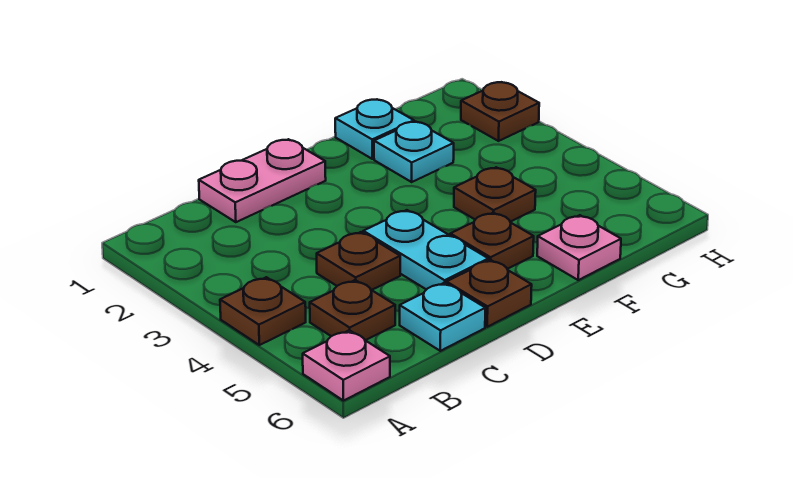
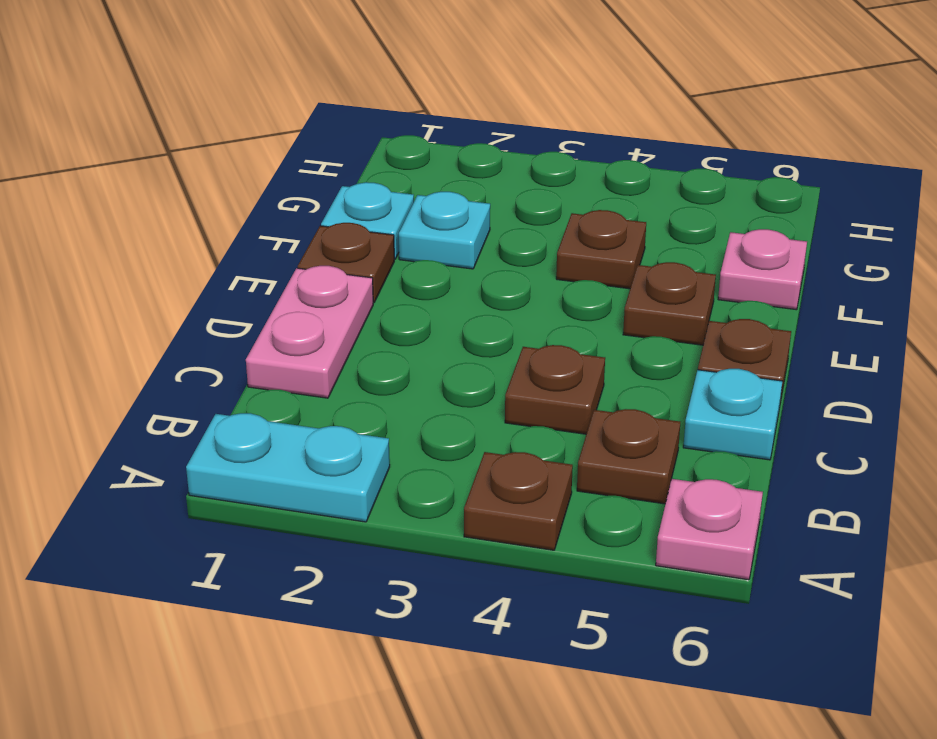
cyan 1x2 plate [363,210,488,290] -> cyan 1x2 plate moved to [186,413,390,522]
brown 1x1 plate [461,82,539,141] -> brown 1x1 plate moved to [298,223,394,302]

